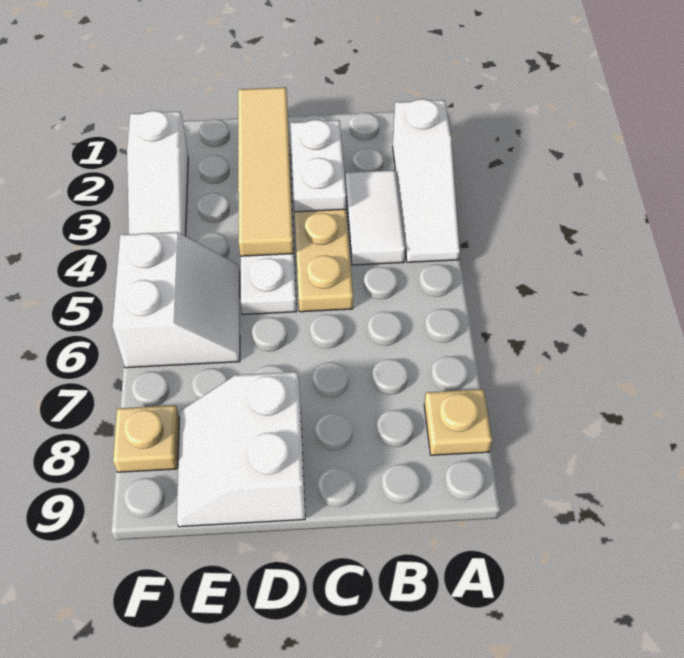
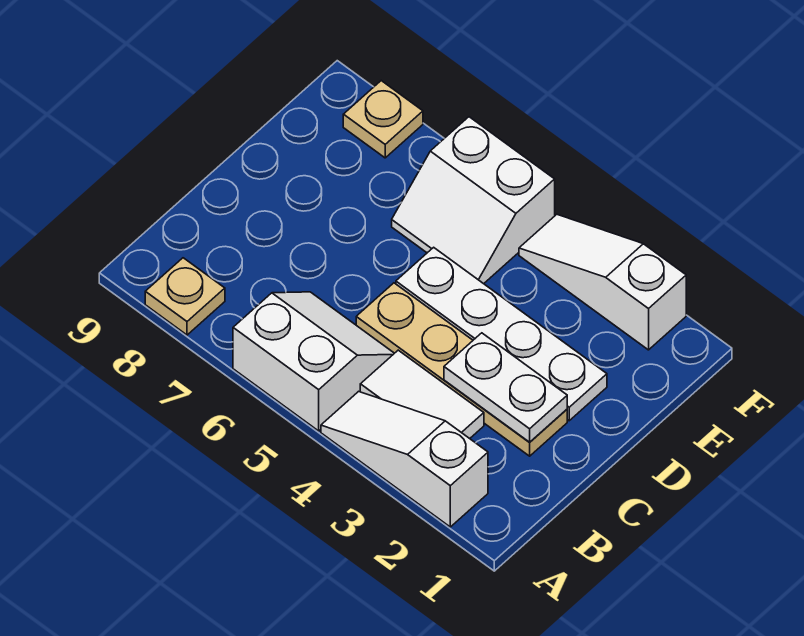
tan 1x4 tile [238,87,294,256] -> none
white 2x2 slope [177,372,305,527] -> white 2x2 slope moved to [233,292,394,431]

